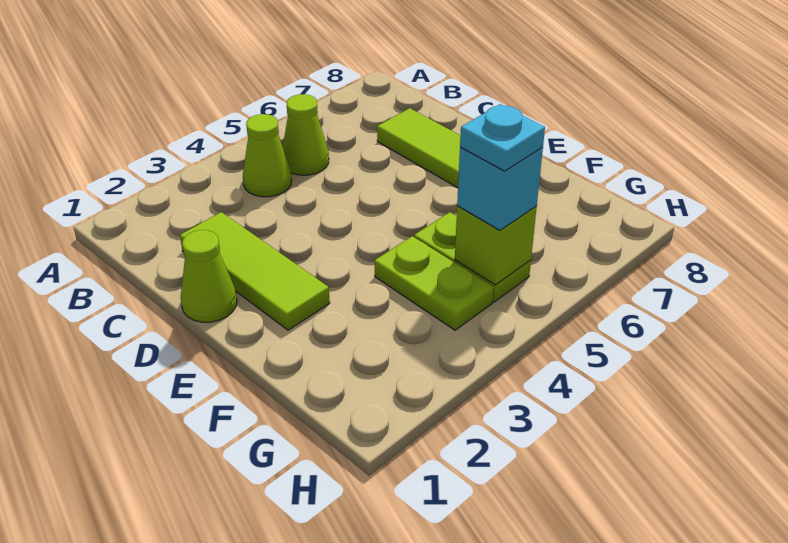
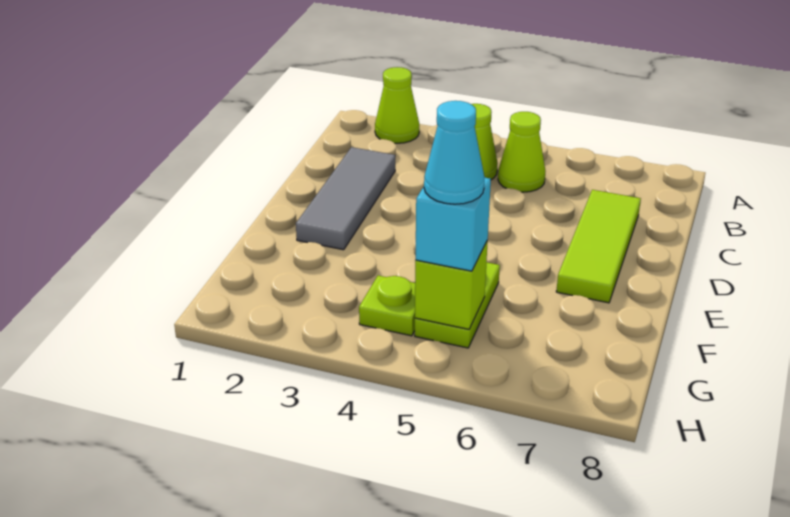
lime 1x3 tile [180,212,330,330] -> grey 1x3 tile [296,147,395,250]
lime 1x1 cone [181,230,237,322] -> lime 1x1 cone moved to [375,67,419,143]
lime 1x2 plate [374,236,494,330] -> lime 1x1 plate [359,276,415,336]
cyan 1x1 plate [460,104,545,171] -> cyan 1x1 cone [424,101,485,204]

